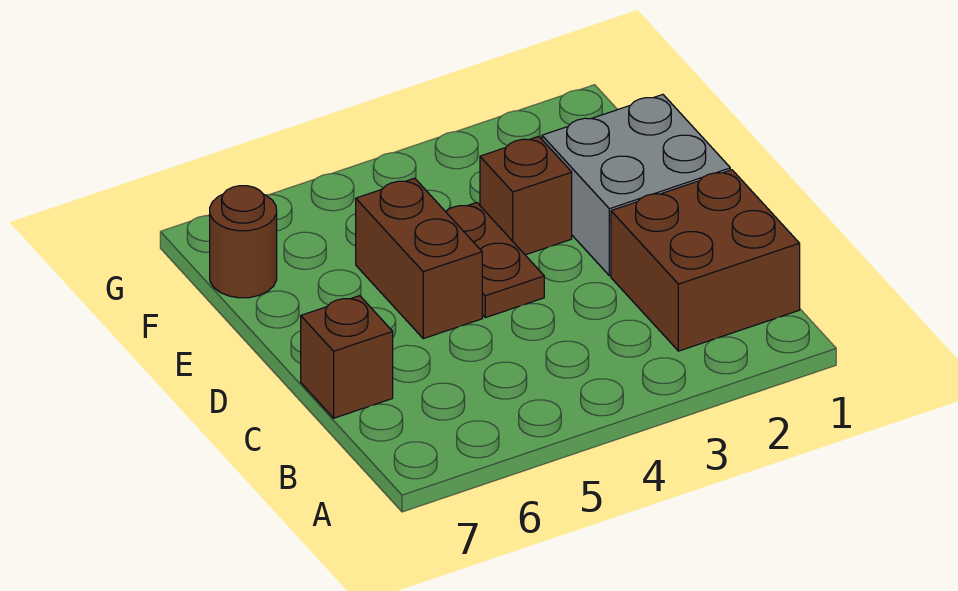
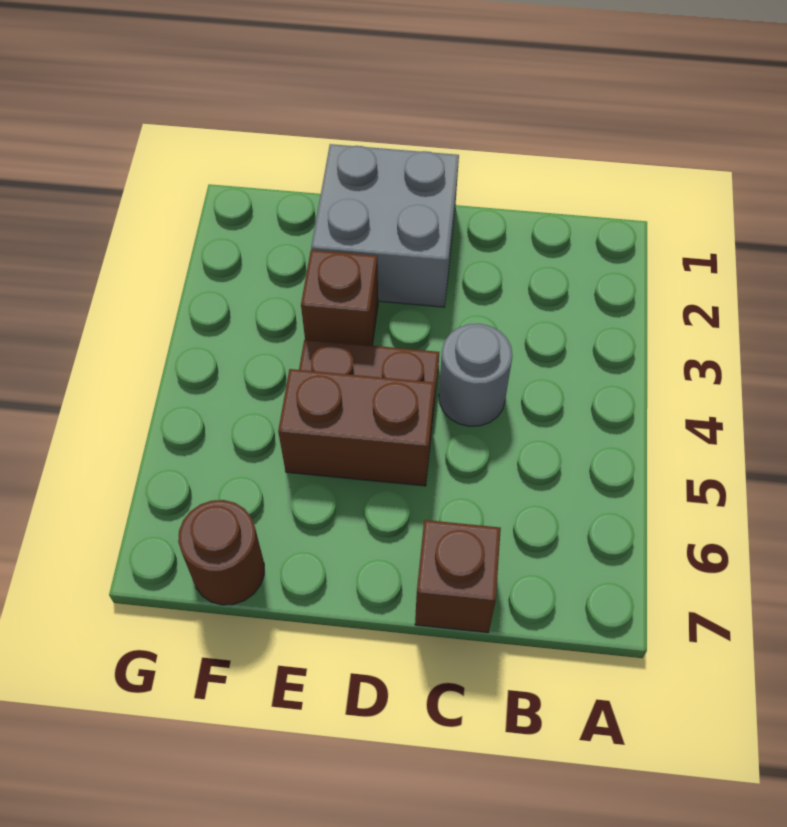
brown 2x2 brick [611,170,800,351] -> none
none -> grey 1x1 round brick [439,324,512,426]

